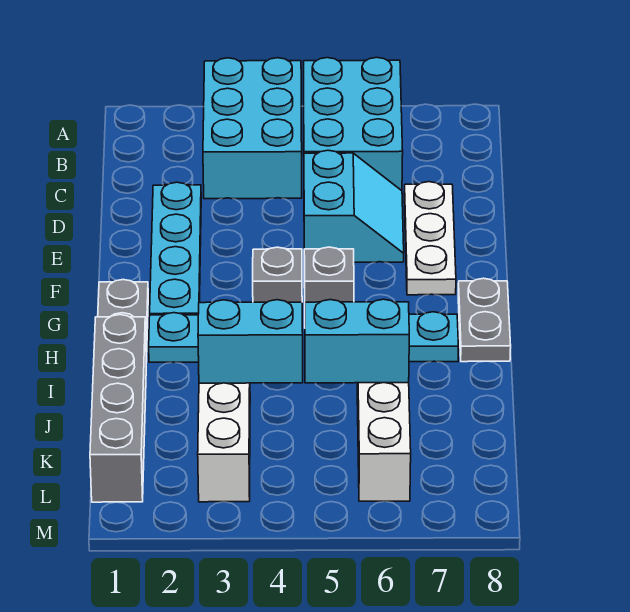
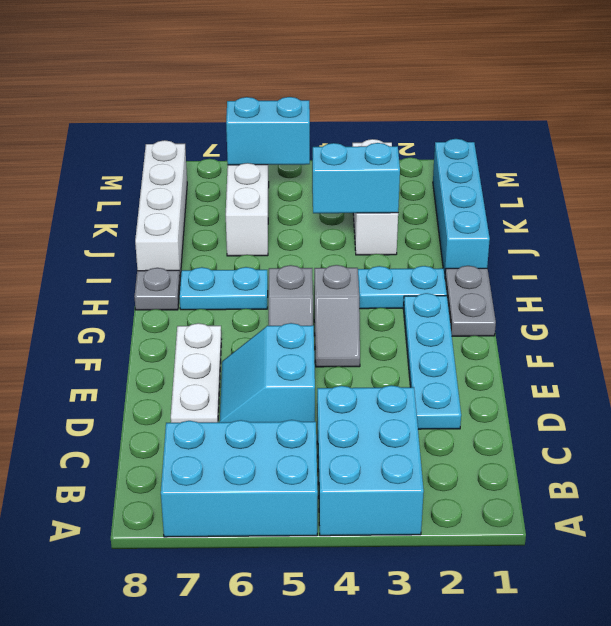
cyan 2x3 brick [304,57,403,191] -> cyan 2x3 brick turned to [161,420,318,537]
grey 1x2 plate [458,278,511,362] -> grey 1x1 plate [134,268,180,310]
grey 1x4 brick [90,315,146,502] -> cyan 1x4 brick [433,139,490,276]
none -> white 1x4 brick [135,140,187,277]
cyan 1x2 brick [305,299,409,383] -> cyan 1x2 brick moved to [226,97,310,165]

